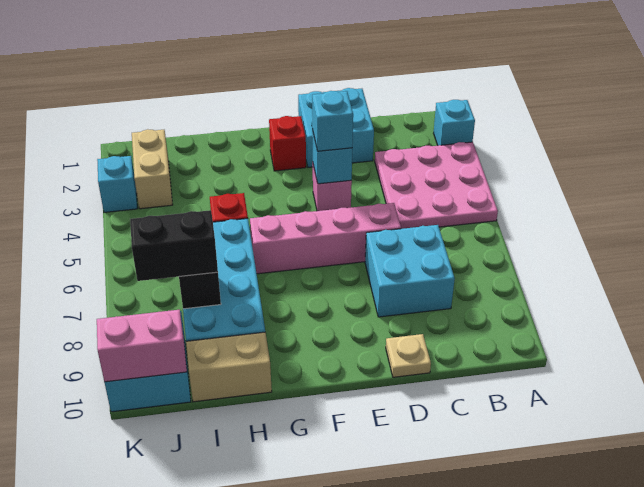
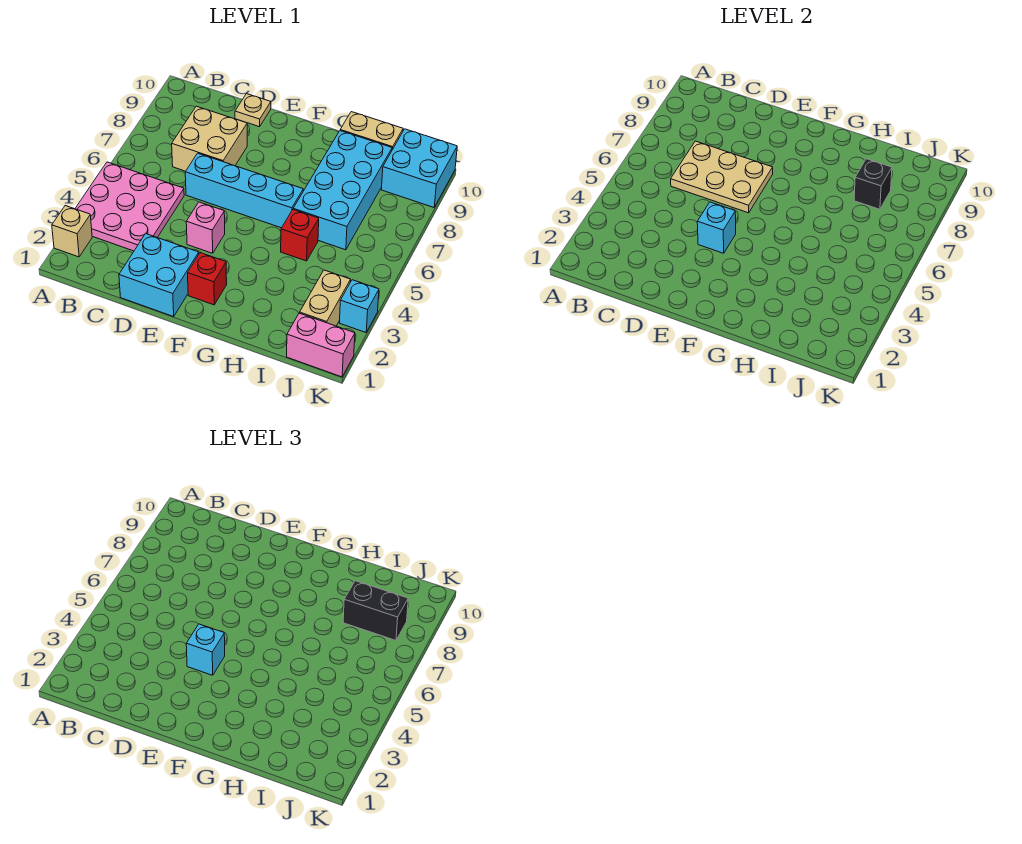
cyan 1x1 brick [434,100,475,146] -> tan 1x1 brick [52,206,92,257]
none -> tan 2x3 plate [671,141,773,213]
cyan 2x2 brick [365,225,455,317] -> tan 2x2 brick [172,106,247,171]
pink 1x4 brick [250,203,401,274] -> cyan 1x4 brick [185,153,303,228]
pink 1x2 brick [97,310,187,382] -> pink 1x2 brick moved to [287,313,355,377]

